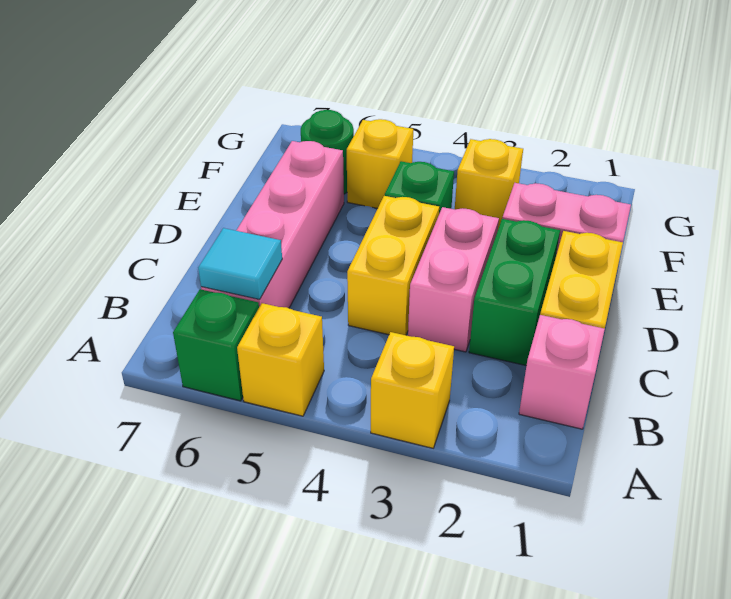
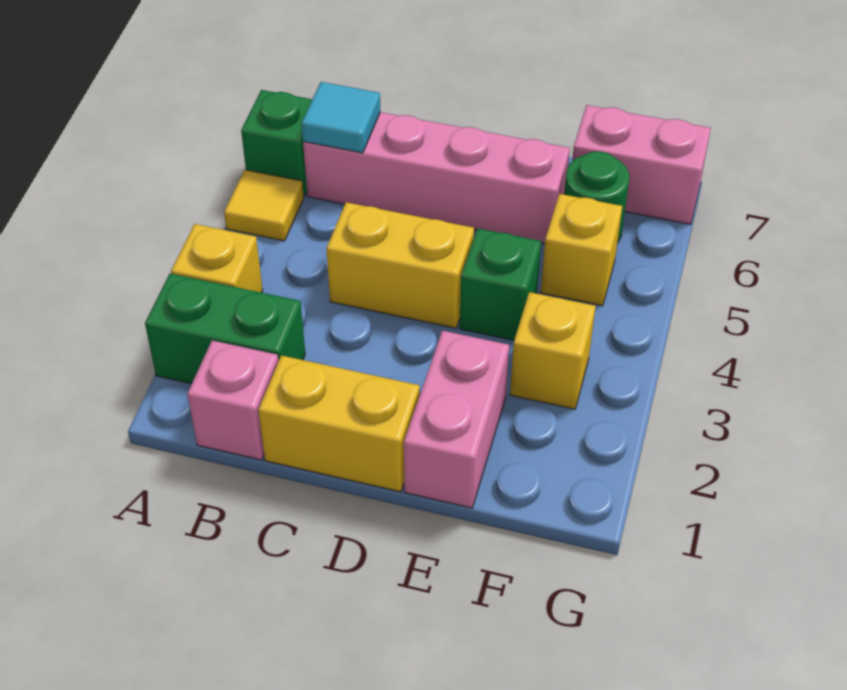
yellow 1x1 brick [237,303,324,416] -> yellow 1x1 tile [224,170,304,241]
green 1x2 brick [469,219,560,366] -> green 1x2 brick moved to [145,274,305,384]
pink 1x2 brick [408,207,499,352] -> pink 1x2 brick moved to [572,105,711,224]

